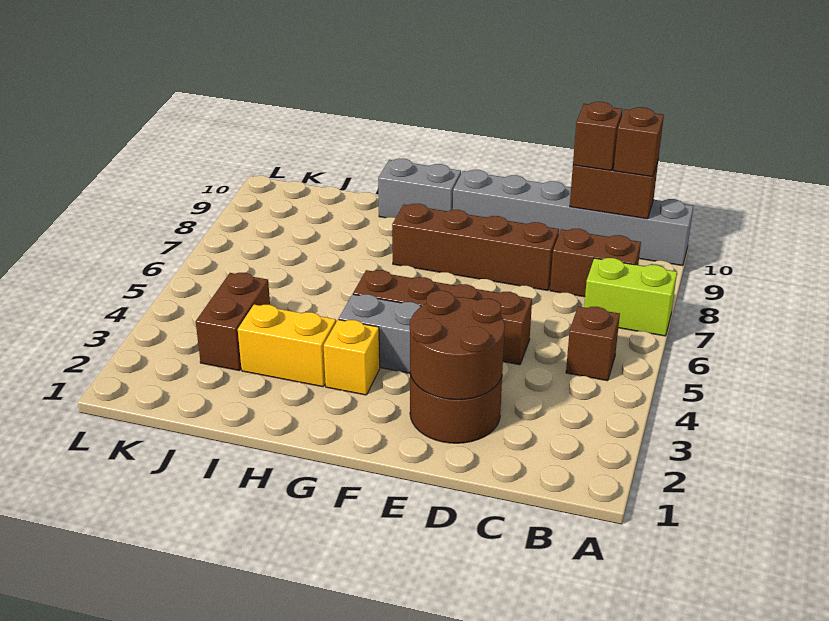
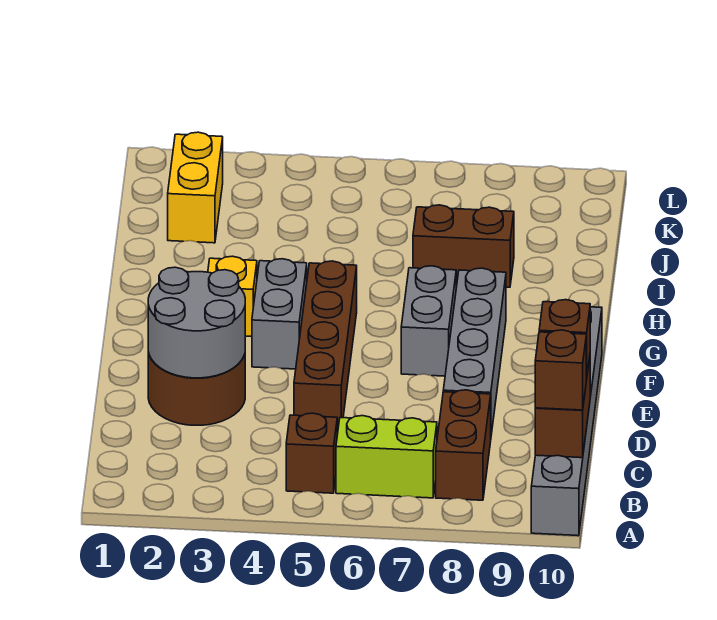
lime 1x2 brick [584,258,677,336] -> lime 1x2 brick turned to [336,416,437,498]
brown 2x2 round brick [410,291,505,400] -> grey 2x2 round brick [148,267,245,378]
brown 1x4 brick [392,204,559,290] -> grey 1x4 brick [443,268,506,435]
grey 1x2 brick [378,158,461,218] -> grey 1x2 brick moved to [401,266,456,376]
yellow 1x2 brick [238,305,336,387] -> yellow 1x2 brick moved to [168,132,223,243]
brown 1x2 brick [196,273,270,371] -> brown 1x2 brick moved to [413,205,514,287]

